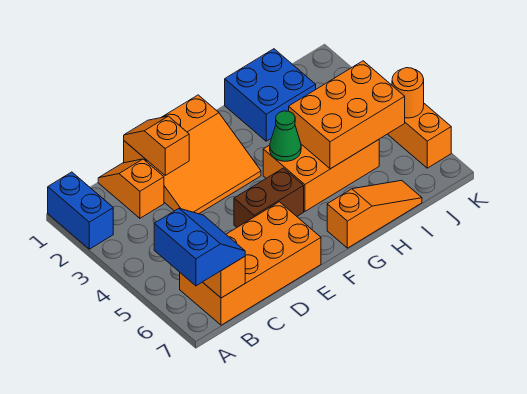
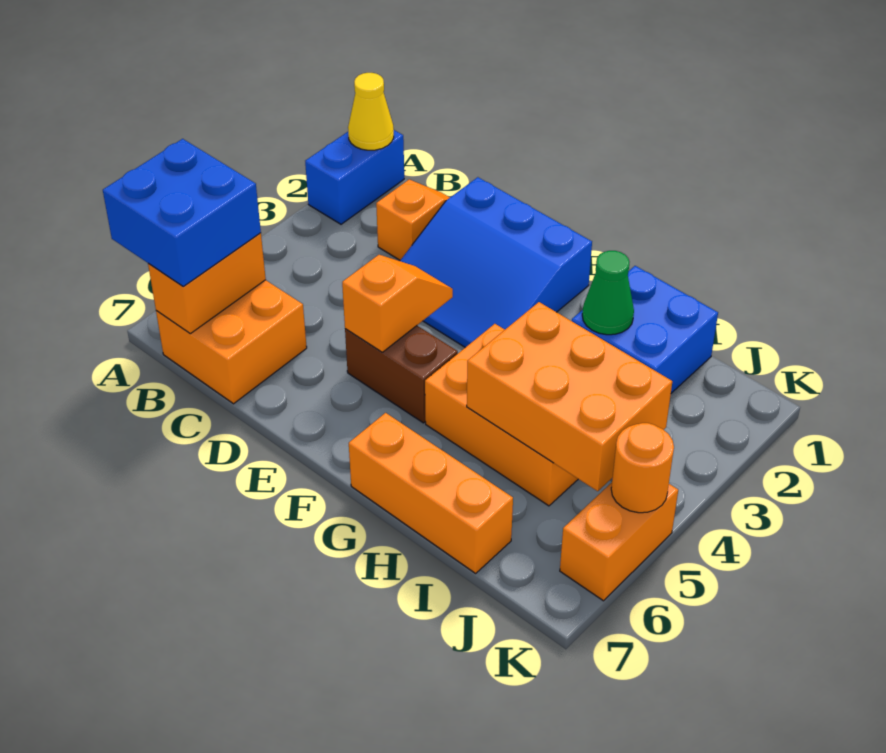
none -> yellow 1x1 cone [348,73,394,150]
blue 2x2 slope [154,208,245,286] -> blue 2x2 brick [103,139,261,286]
orange 2x4 brick [180,202,321,325] -> orange 2x2 brick [156,280,307,404]
orange 3x3 slope [124,95,261,214] -> blue 3x3 slope [400,177,592,347]
orange 1x2 slope [124,116,189,175] -> orange 1x2 slope moved to [342,255,453,352]
green 1x1 cone [270,111,301,161] -> green 1x1 cone moved to [582,251,634,335]
orange 1x3 slope [327,180,422,248] -> orange 1x3 brick [349,413,513,573]

